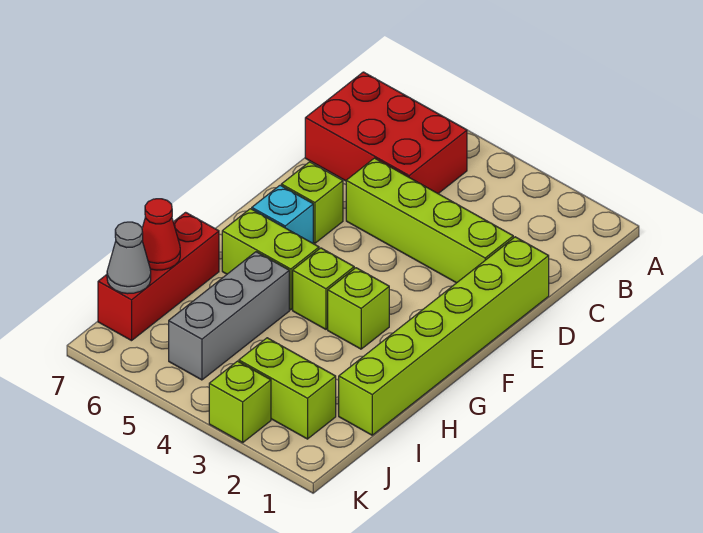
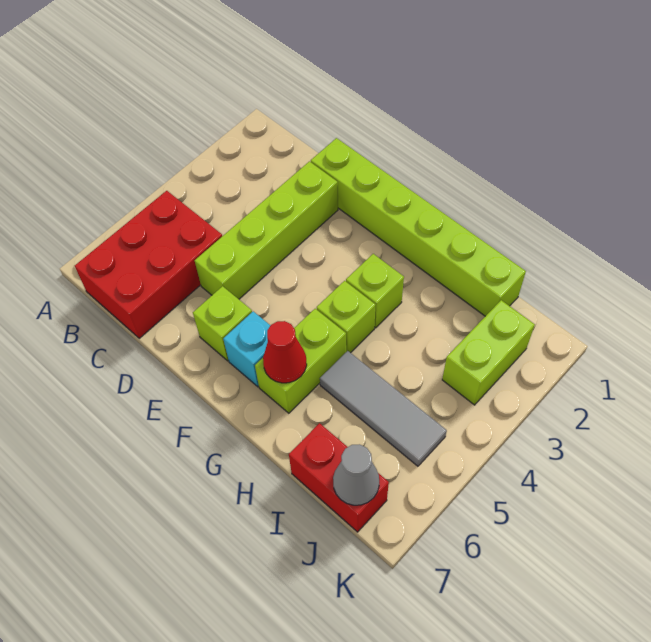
grey 1x3 brick [169,252,289,380] -> grey 1x3 tile [320,351,447,466]
red 1x3 brick [98,212,219,341] -> red 1x2 brick [289,423,389,532]
red 1x1 cone [142,199,180,270] -> red 1x1 cone moved to [263,321,307,383]
lime 1x1 brick [209,361,271,443] -> none

